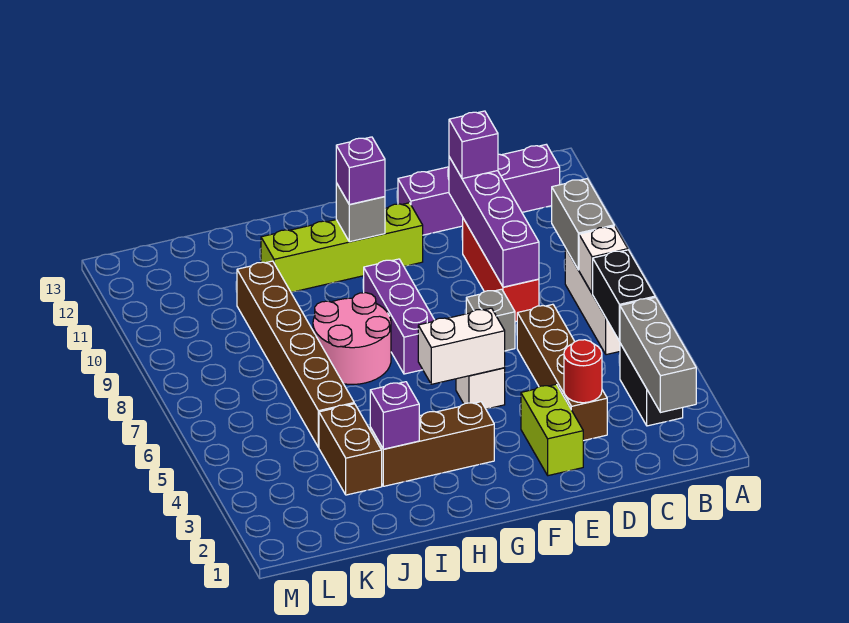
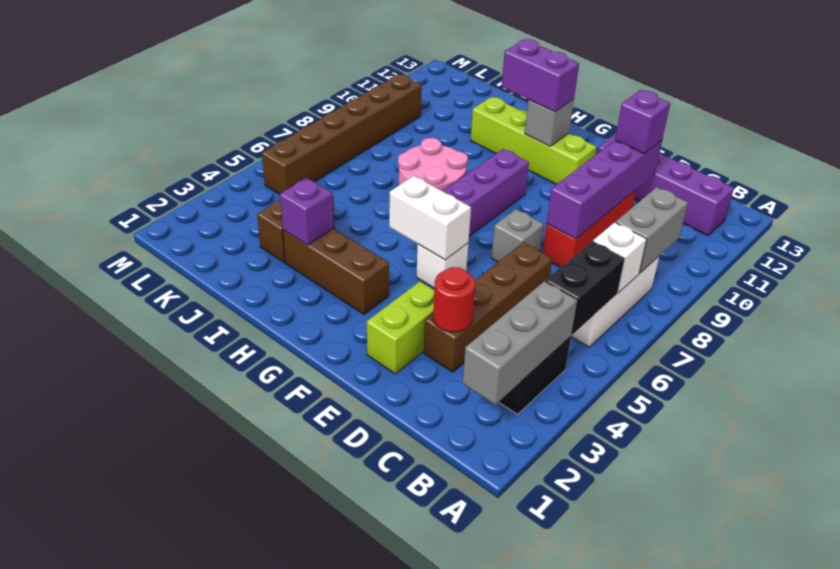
purple 1x1 brick [336,137,385,205] -> purple 1x2 brick [501,39,579,112]
brown 1x6 brick [237,261,354,448] -> brown 1x6 brick moved to [262,74,422,194]

